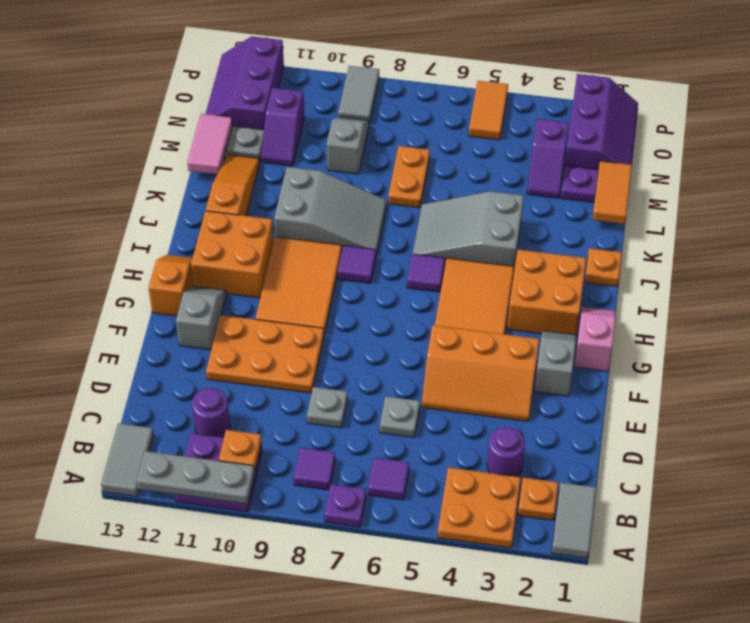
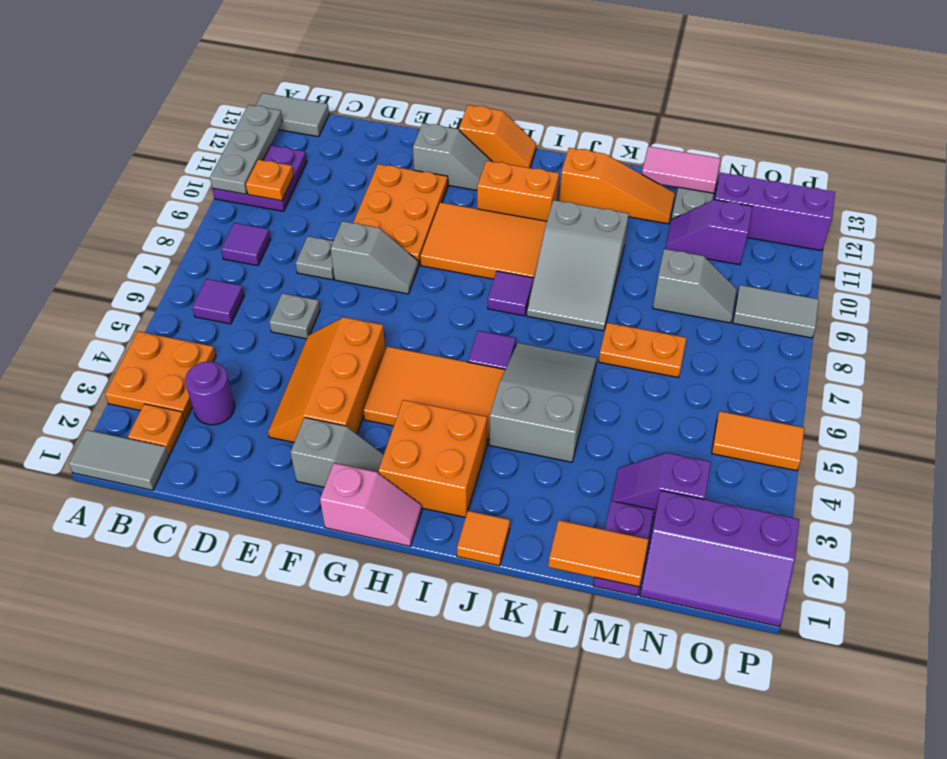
purple 1x1 plate [324,484,366,527] -> none
purple 1x1 round brick [192,388,230,437] -> none
none -> grey 1x2 slope [331,221,419,294]
orange 2x2 brick [191,211,274,298] -> orange 1x2 brick [477,161,559,221]
orange 1x1 plate [585,248,622,286] -> orange 1x1 tile [457,511,510,566]

